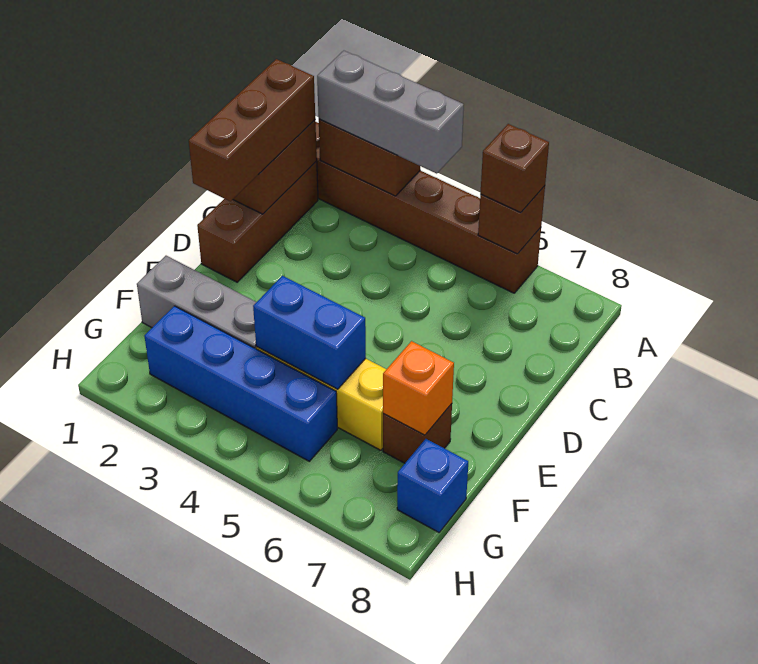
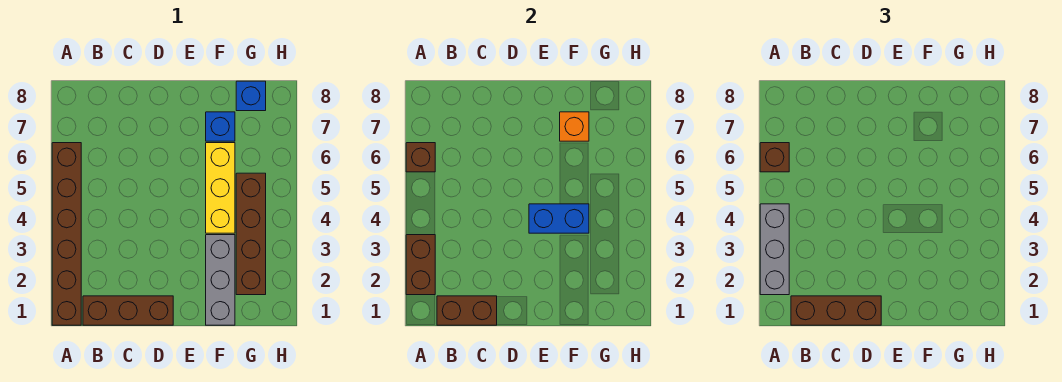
blue 1x2 brick [253,276,366,389] -> blue 1x2 brick turned to [529,204,589,233]
brown 1x1 brick [383,404,452,463] -> blue 1x1 brick [206,112,235,141]
blue 1x4 brick [145,306,337,461] -> brown 1x4 brick [236,173,266,295]

